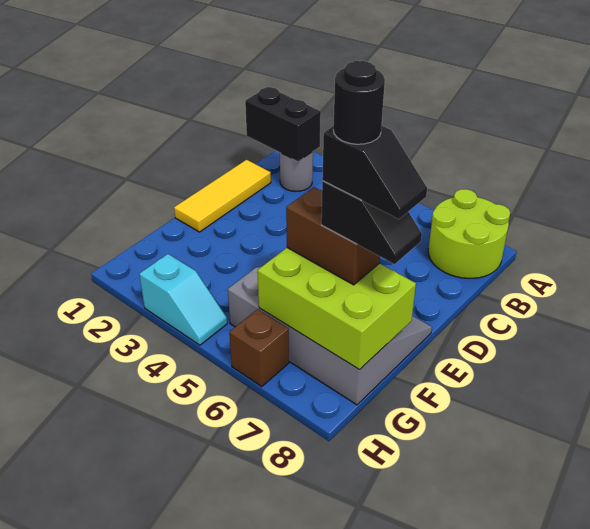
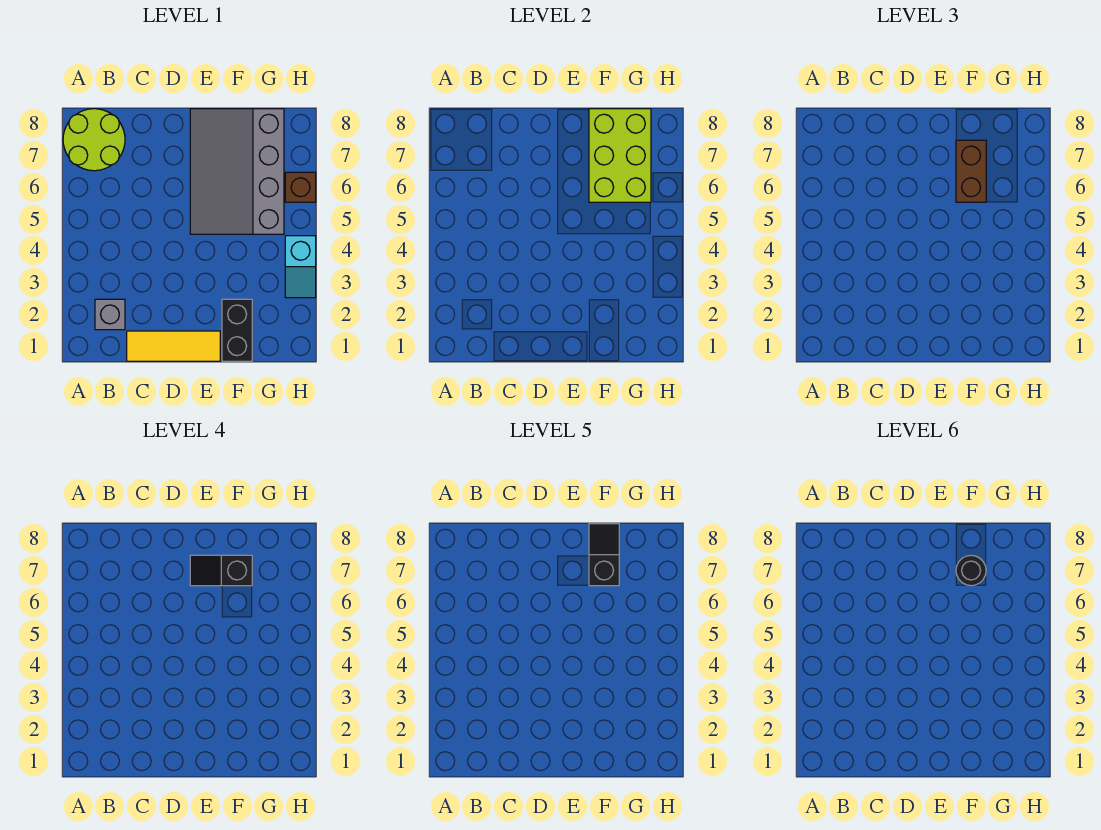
black 1x2 brick [245,87,321,161] -> black 1x2 brick moved to [222,299,252,361]
grey 1x1 round brick [280,152,313,191] -> grey 1x1 brick [95,299,125,330]
black 1x2 slope [321,181,422,264] -> black 1x2 slope turned to [190,555,252,586]
cyan 1x2 slope [140,254,227,345] -> cyan 1x2 slope turned to [285,236,316,298]

